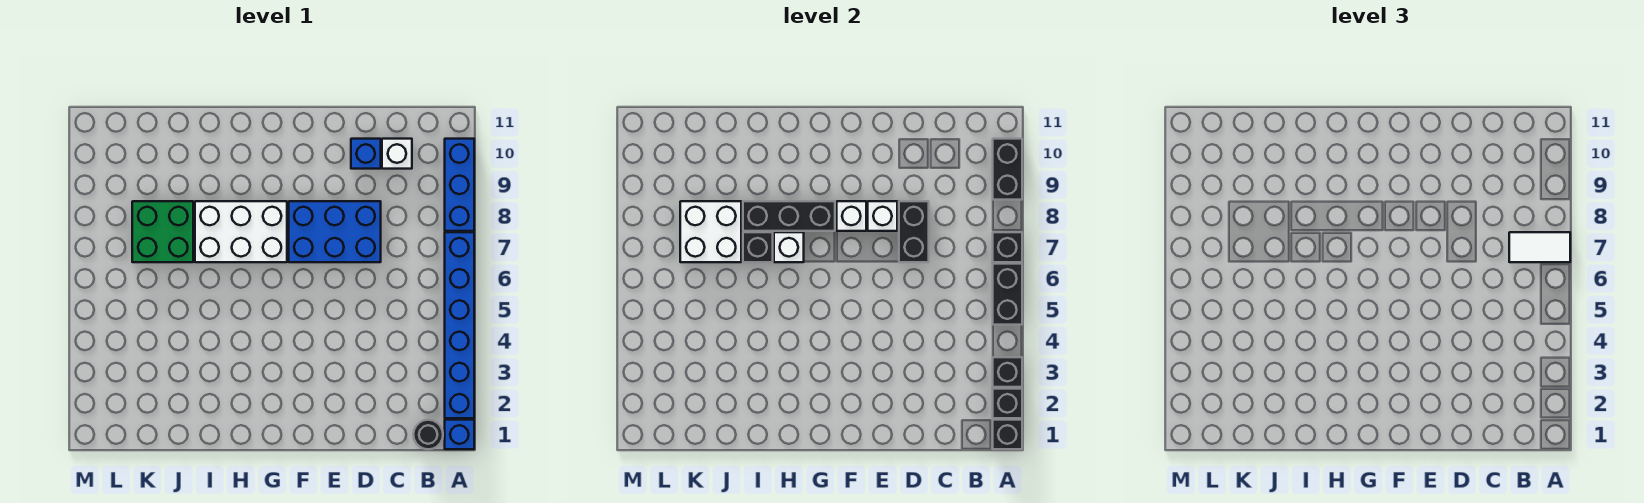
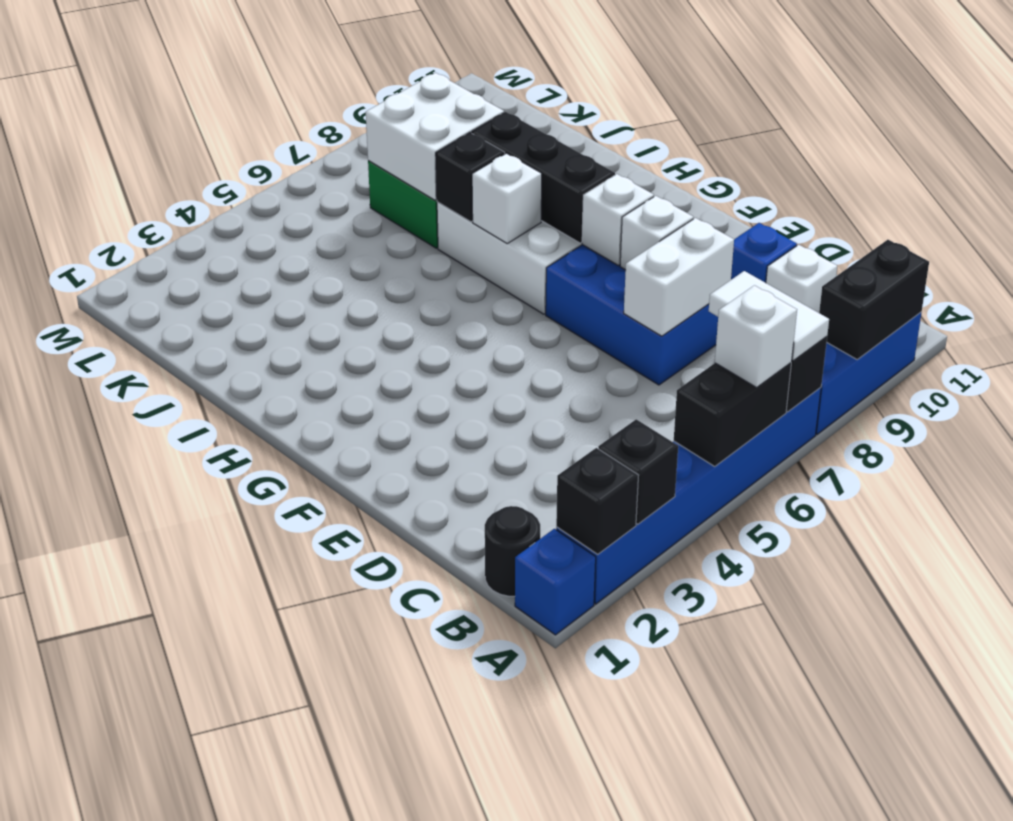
black 1x1 brick [993,420,1022,449] -> none
none -> white 1x1 brick [715,285,797,387]
black 1x2 brick [899,201,929,262] -> white 1x2 brick [624,218,734,336]

